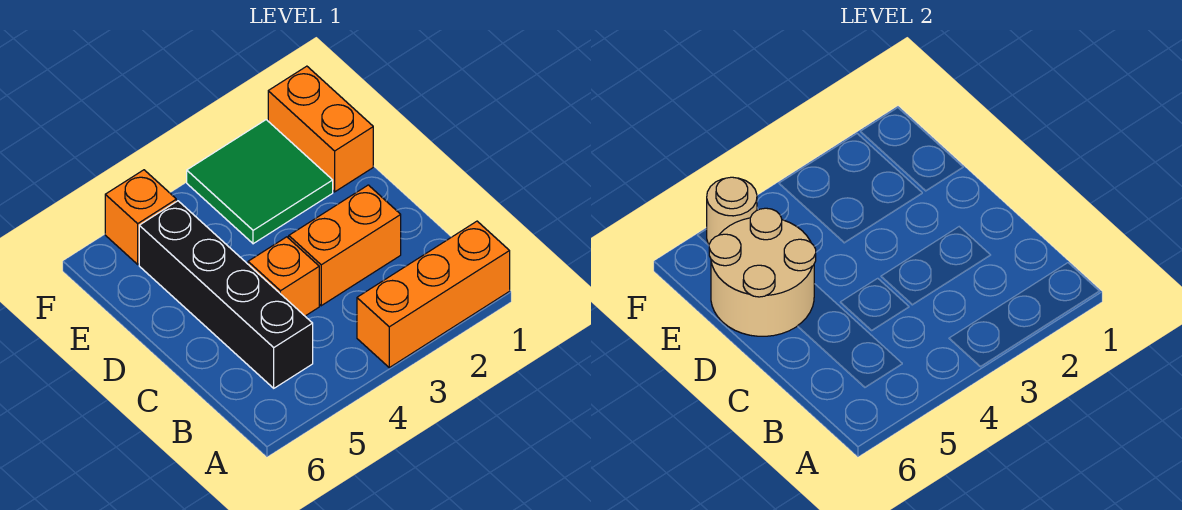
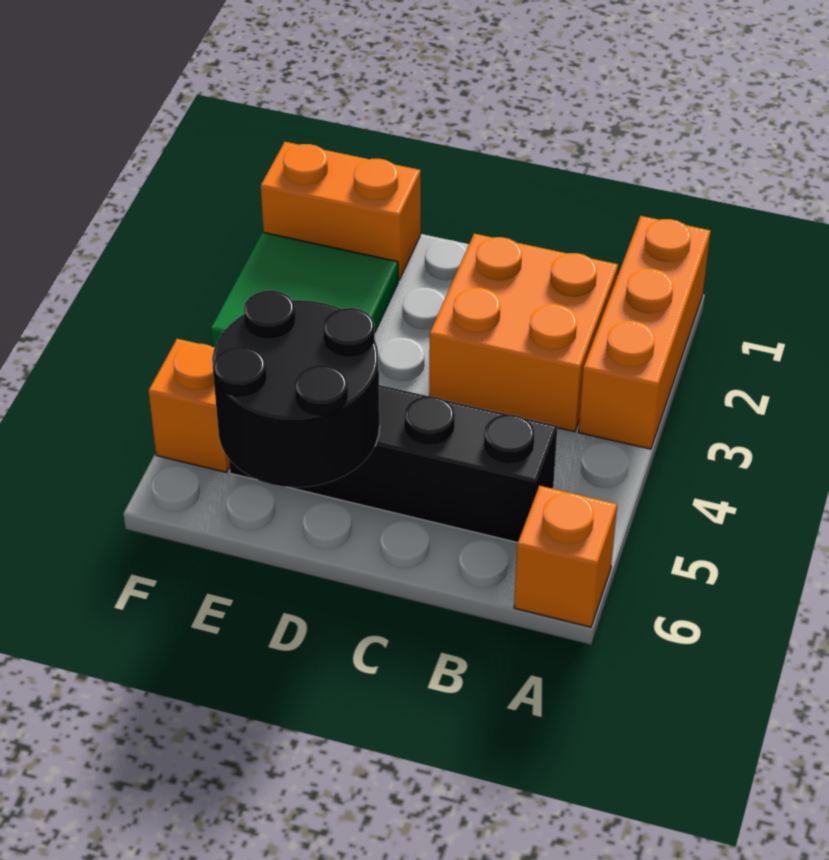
orange 1x2 brick [289,185,401,306] -> orange 2x2 brick [429,234,618,432]
orange 1x1 brick [248,237,319,316] -> orange 1x1 brick moved to [514,486,617,627]
tan 2x2 round brick [709,208,816,336] -> black 2x2 round brick [212,290,380,487]
tan 1x1 round brick [707,177,757,245] -> none

